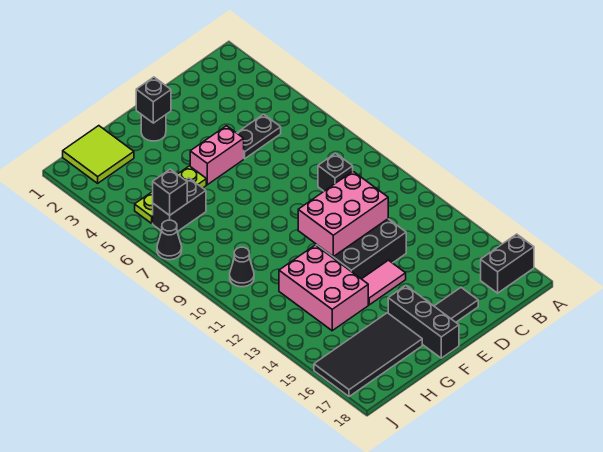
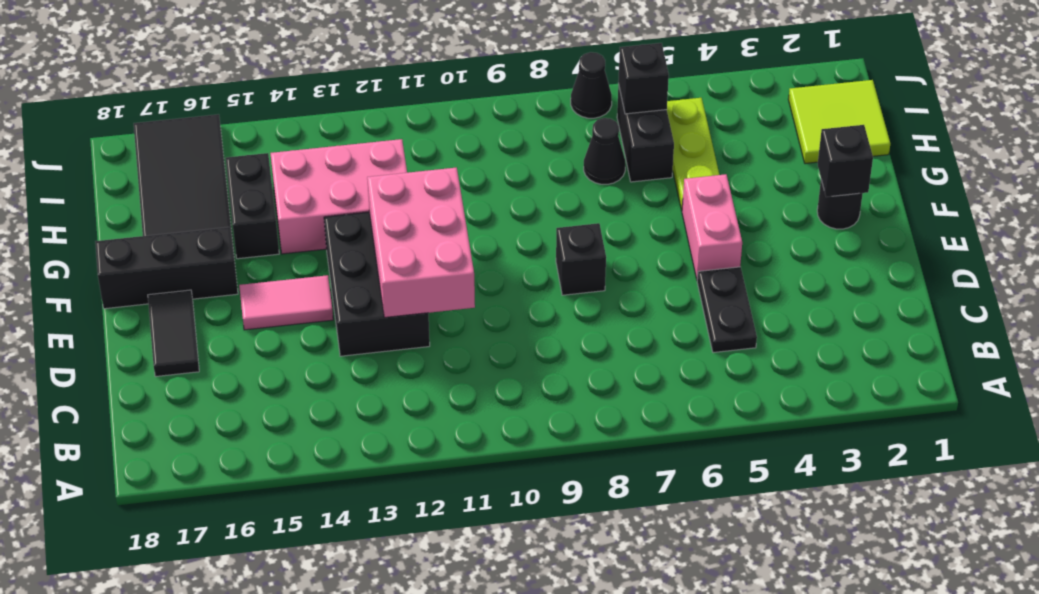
black 1x2 brick [481,234,534,293] -> black 1x2 brick moved to [226,153,279,259]
black 1x1 brick [318,153,353,191] -> black 1x1 brick moved to [556,223,606,295]
pink 1x2 tile [362,260,406,305] -> pink 1x2 tile turned to [239,275,333,330]
black 1x1 cone [230,247,254,287] -> black 1x1 cone moved to [584,118,625,184]

